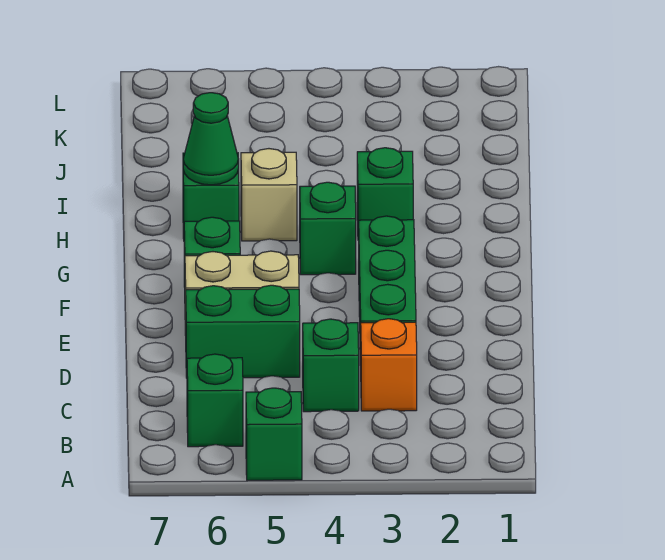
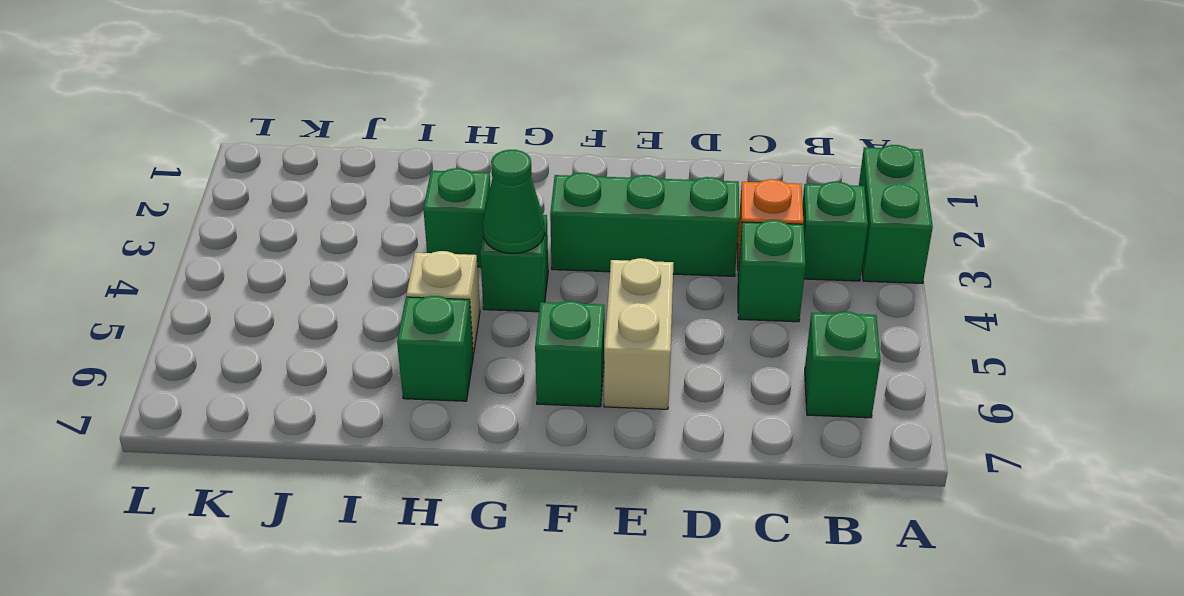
green 1x1 brick [246,388,302,480] -> green 1x1 brick moved to [803,182,868,281]
green 1x2 brick [186,285,300,378] -> green 1x2 brick moved to [859,145,933,283]
green 1x1 cone [183,93,239,185] -> green 1x1 cone moved to [483,150,545,253]

